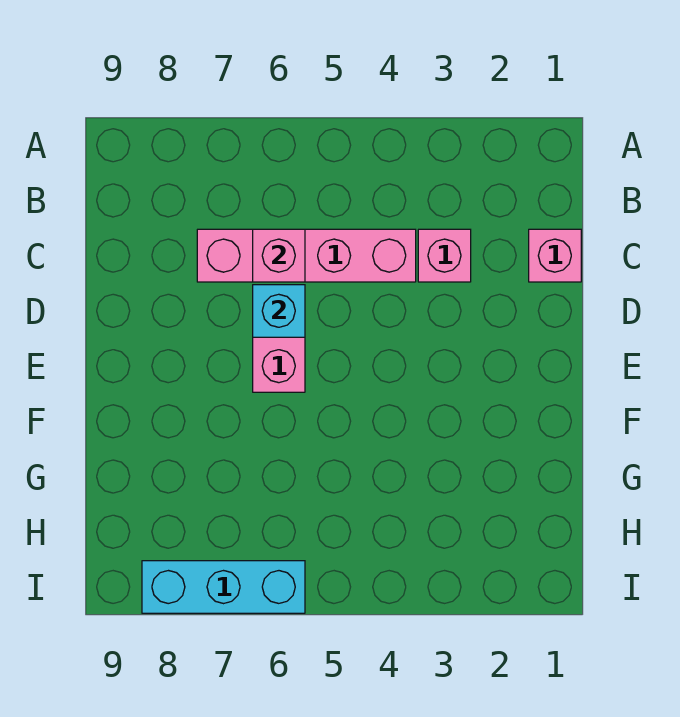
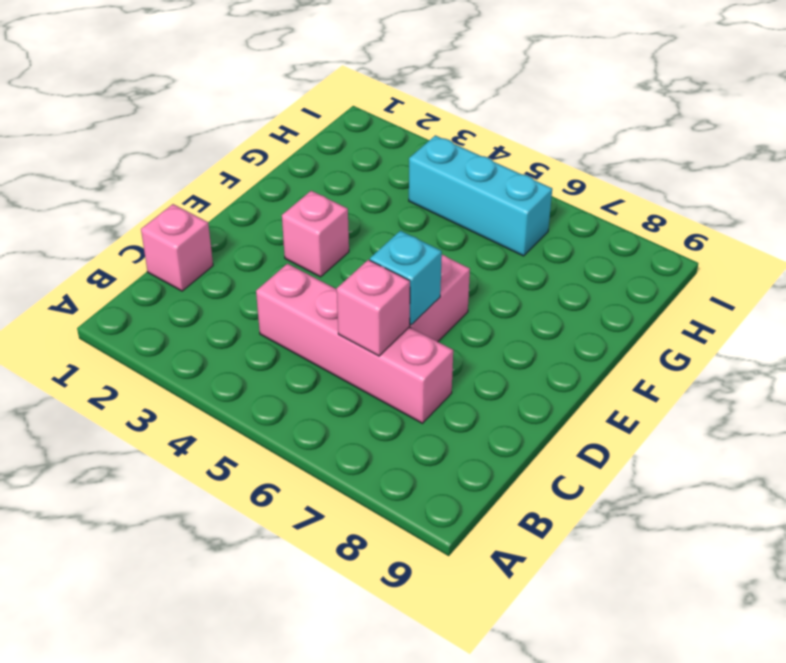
pink 1x1 brick [418,229,471,282] -> pink 1x1 brick moved to [282,191,349,277]
cyan 1x3 brick [142,561,305,613] -> cyan 1x3 brick moved to [409,135,552,256]

